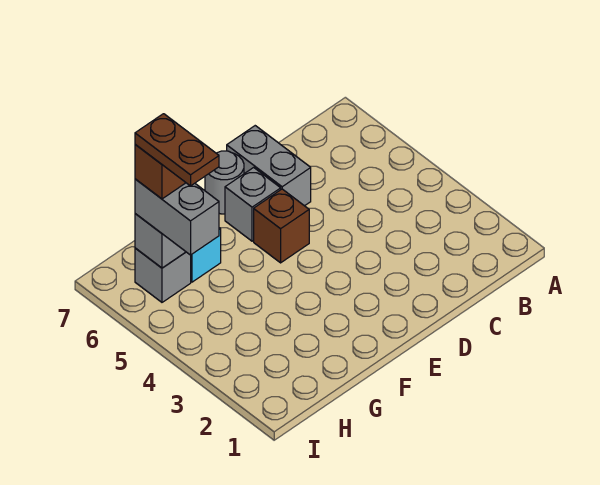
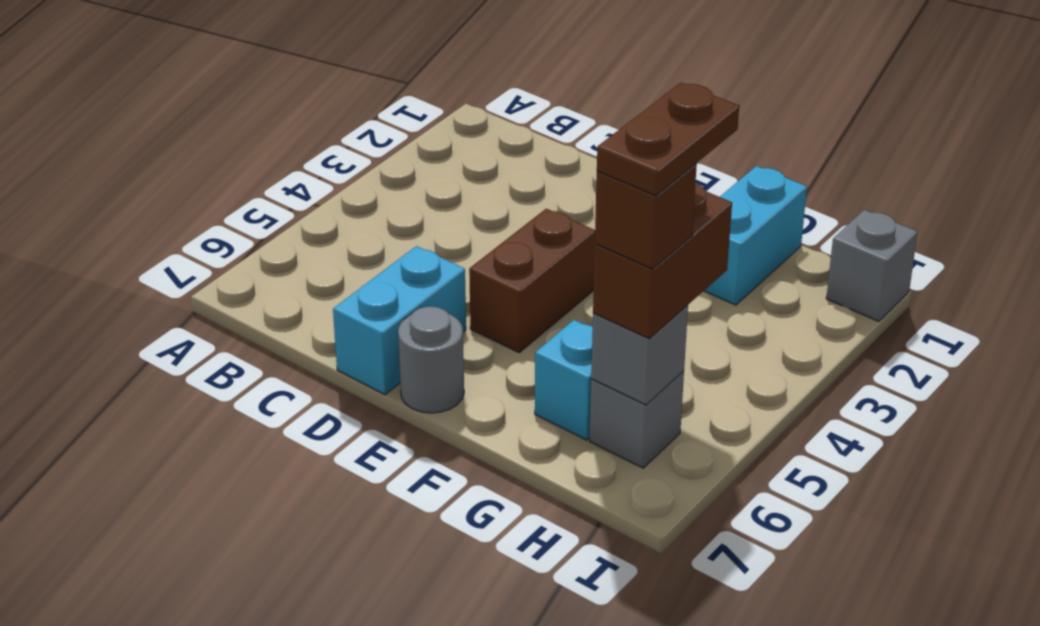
grey 1x2 brick [227,126,311,206] -> cyan 1x2 brick [333,246,466,395]
brown 1x1 brick [254,189,309,263] -> brown 1x2 brick [469,209,595,352]
grey 1x1 brick [225,167,281,241] -> grey 1x1 brick moved to [826,210,917,321]
none -> cyan 1x2 brick [704,166,807,305]
grey 1x2 brick [135,179,219,255] -> brown 1x2 brick [593,183,732,339]

